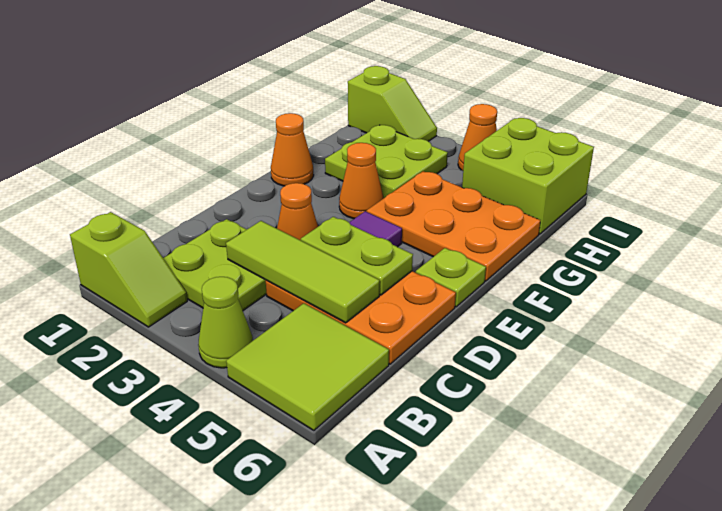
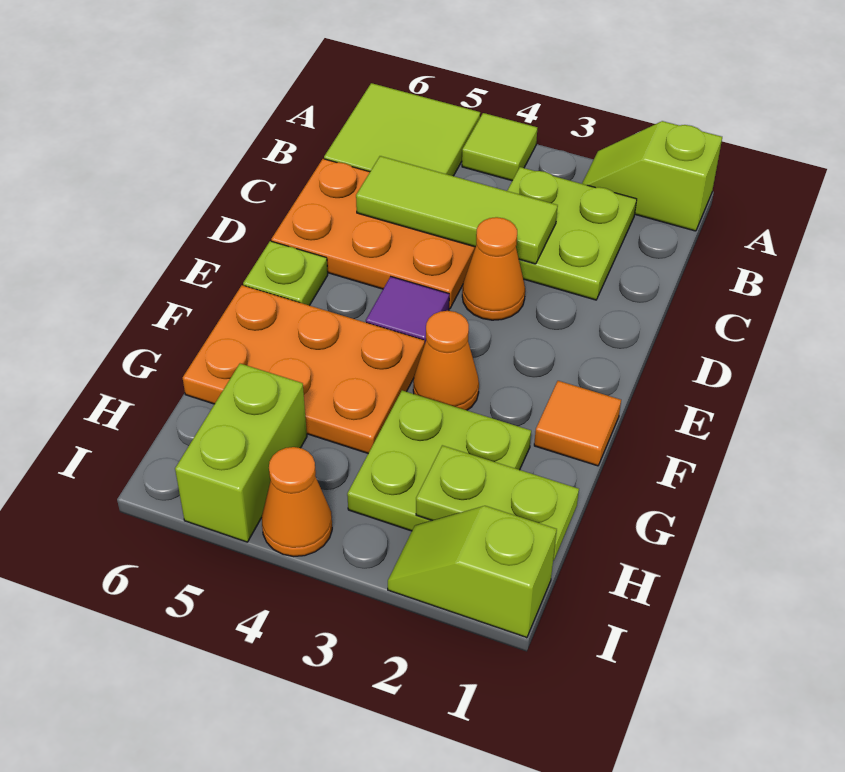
lime 1x1 cone [198,277,253,368] -> lime 1x1 tile [462,113,537,181]
lime 1x2 plate [301,217,413,295] -> lime 1x2 plate moved to [416,445,579,560]
orange 1x1 cone [271,113,314,186] -> orange 1x1 tile [534,381,621,466]
lime 2x2 brick [462,118,594,234] -> lime 1x2 brick [175,364,307,542]

